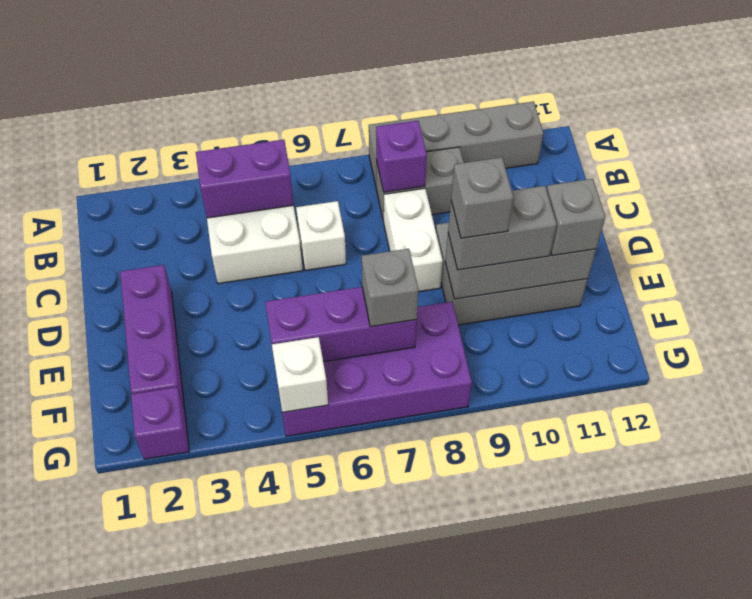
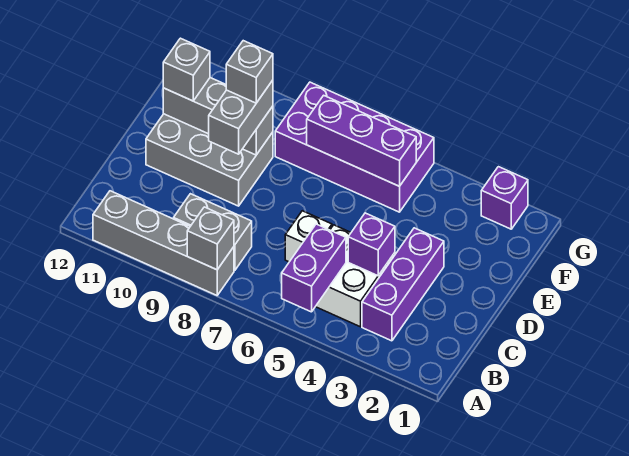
purple 1x2 brick [196,140,294,218] -> purple 1x2 brick turned to [282,224,346,312]
purple 1x1 brick [376,121,427,192] -> purple 1x1 brick moved to [348,213,395,276]
white 1x2 brick [384,188,443,292] -> none
purple 1x3 brick [120,265,185,409] -> purple 1x3 brick moved to [362,228,444,341]
grey 1x2 brick [448,186,557,270] -> grey 1x2 brick turned to [209,80,273,154]
grey 1x1 brick [362,249,418,327] -> grey 1x1 brick moved to [187,207,234,270]
white 1x1 brick [272,337,328,412] -> none

